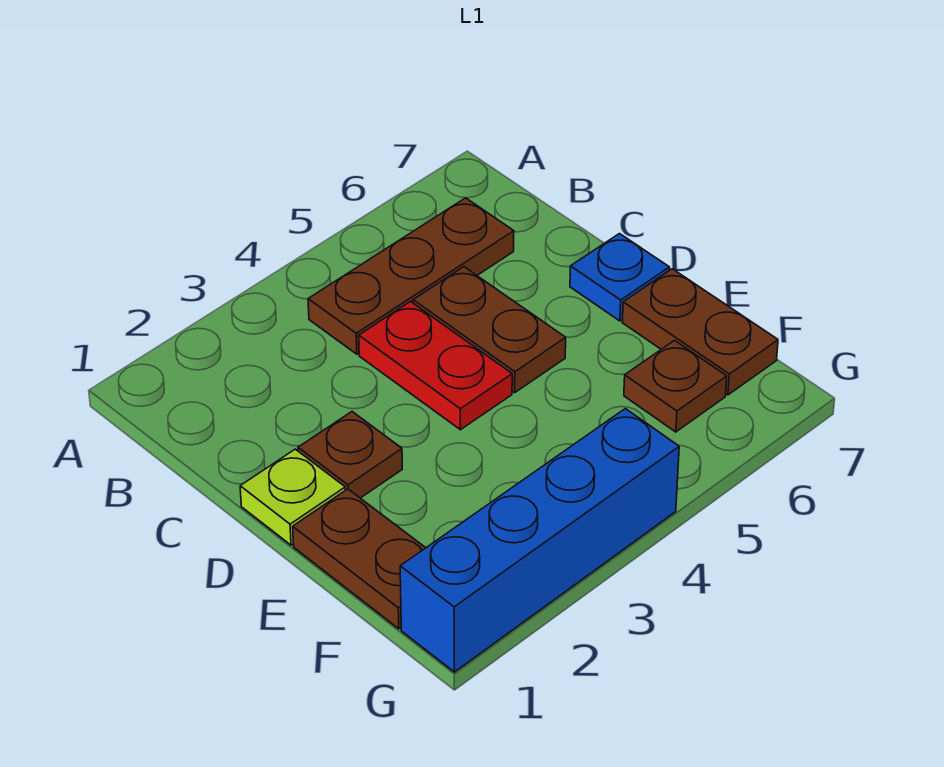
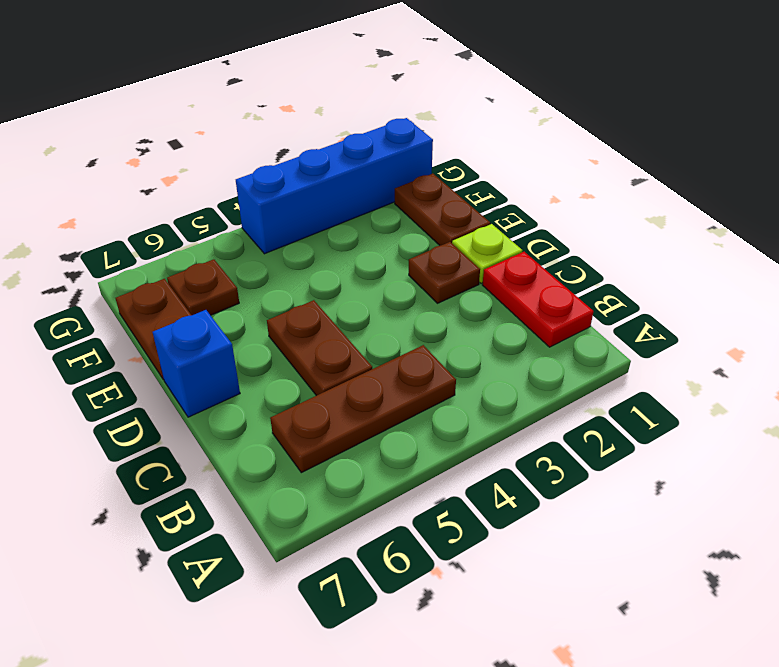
red 1x2 plate [359,302,512,430] -> red 1x2 plate moved to [483,252,594,347]
blue 1x1 plate [570,234,670,321] -> blue 1x1 brick [153,310,240,417]

